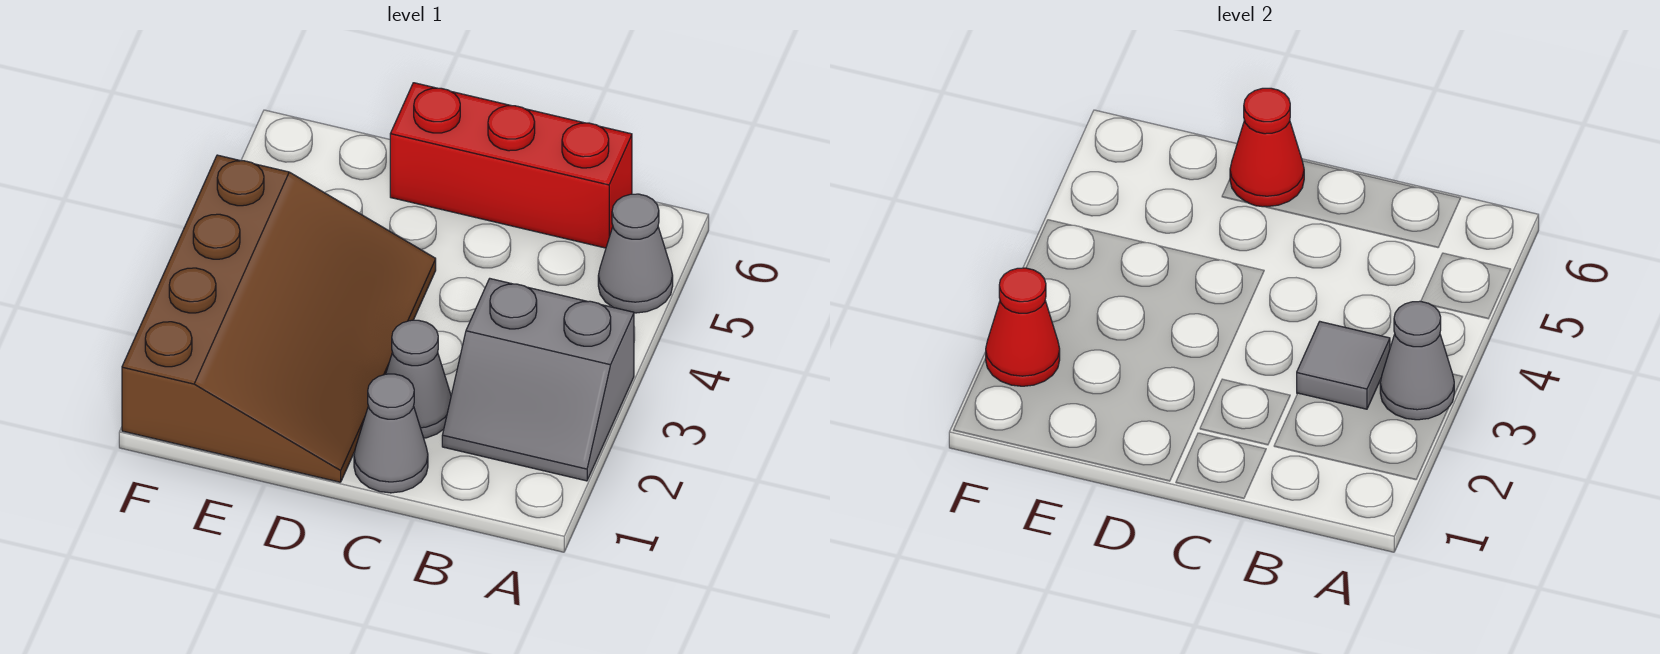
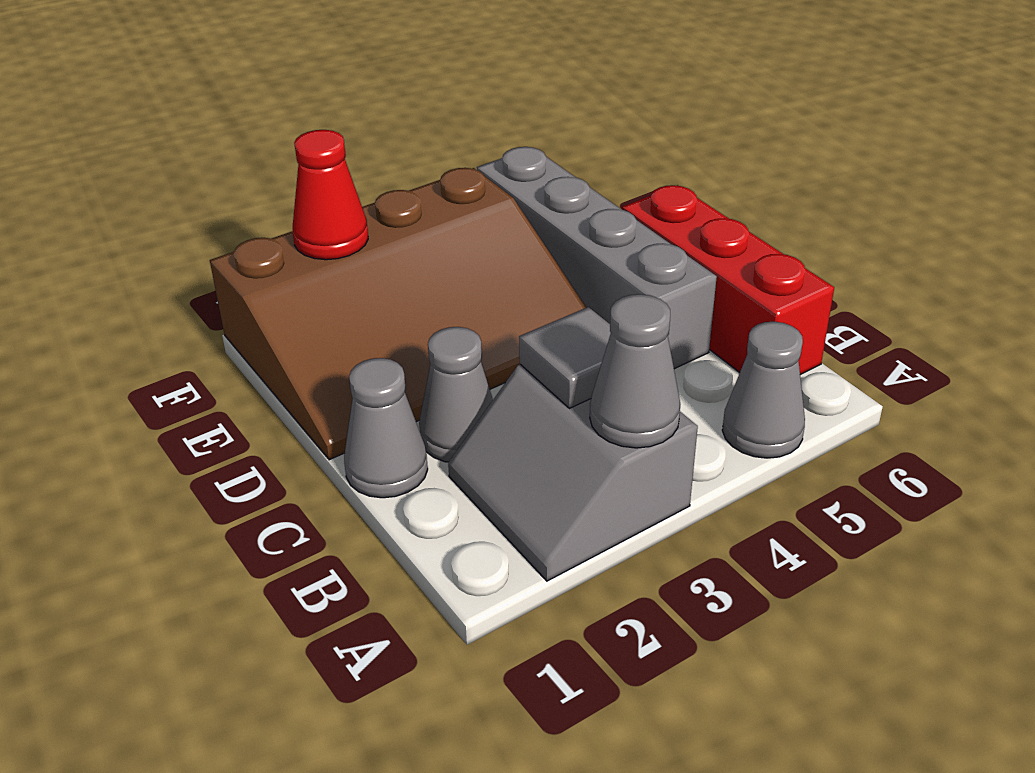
none -> grey 1x4 brick [477,147,717,369]
red 1x1 cone [1230,88,1304,207] -> none

